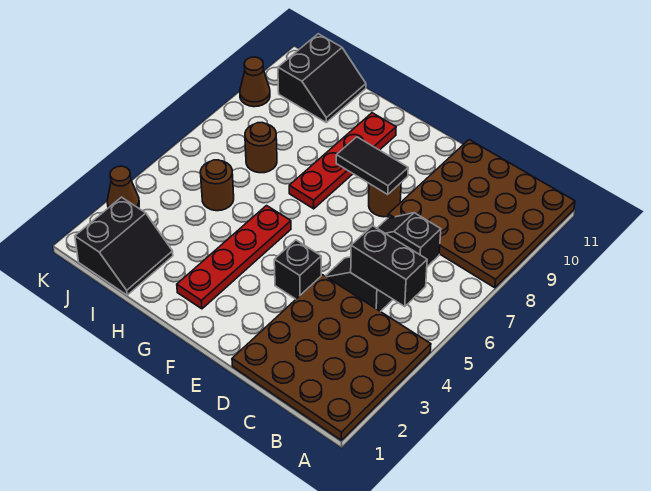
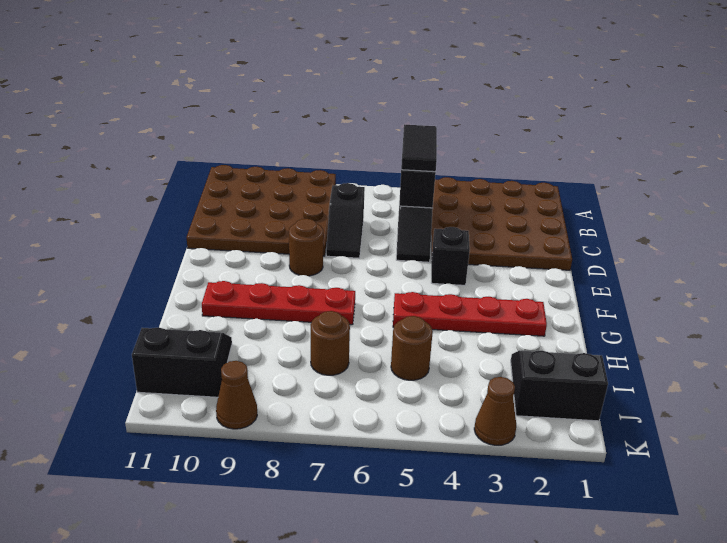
black 1x2 tile [336,137,408,194] -> black 1x2 tile moved to [402,125,437,172]

